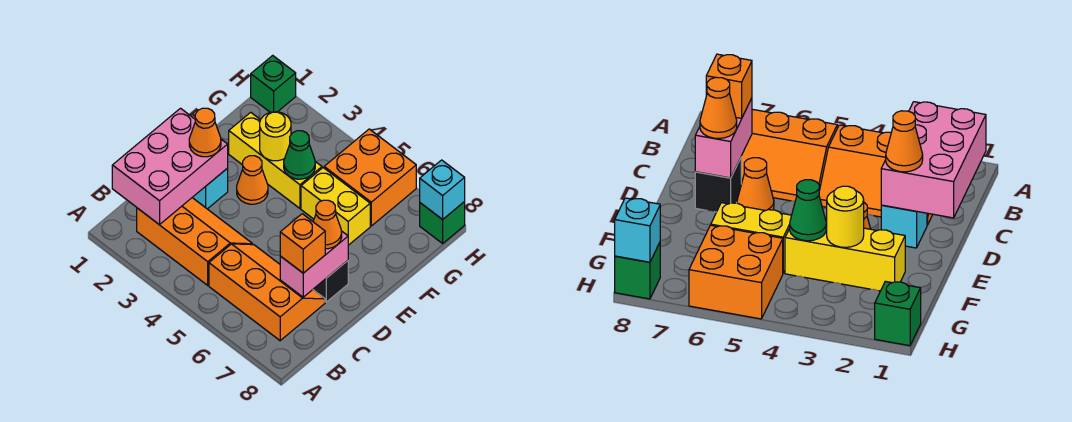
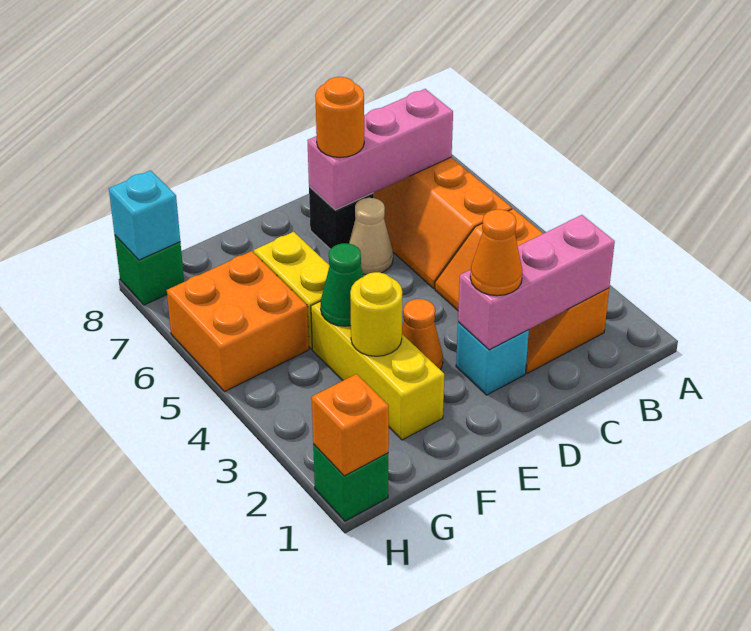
pink 2x3 brick [112,108,228,225] -> pink 1x3 brick [458,215,615,350]
pink 1x2 brick [280,231,348,297] -> pink 1x3 brick [307,89,453,210]
orange 1x1 brick [280,214,325,273] -> orange 1x1 brick moved to [312,374,389,476]
orange 1x1 cone [737,158,774,211] -> tan 1x1 cone [349,198,393,275]
orange 1x1 cone [313,200,342,249] -> orange 1x1 round brick [315,77,364,158]

